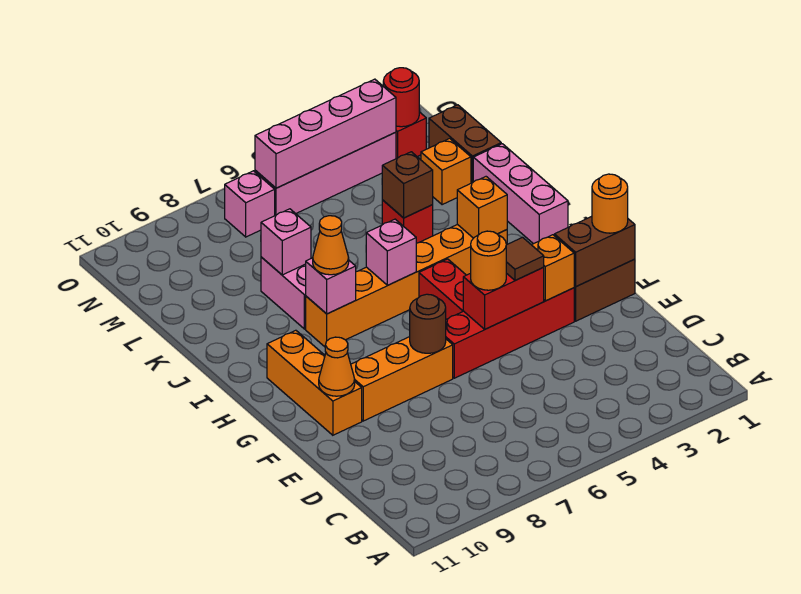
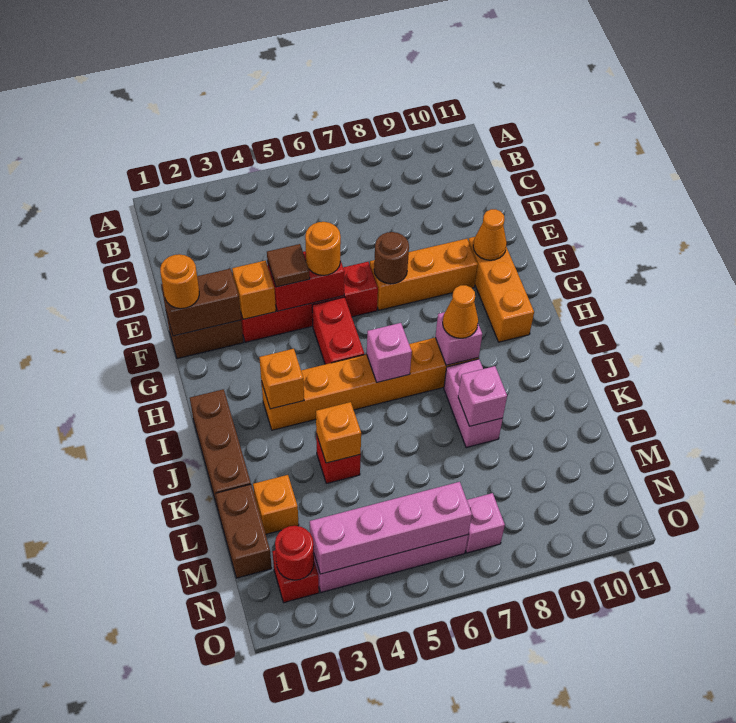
pink 1x3 brick [473,144,568,244] -> brown 1x3 brick [190,389,251,509]
brown 1x1 brick [382,152,433,218] -> orange 1x1 brick [316,402,361,463]

